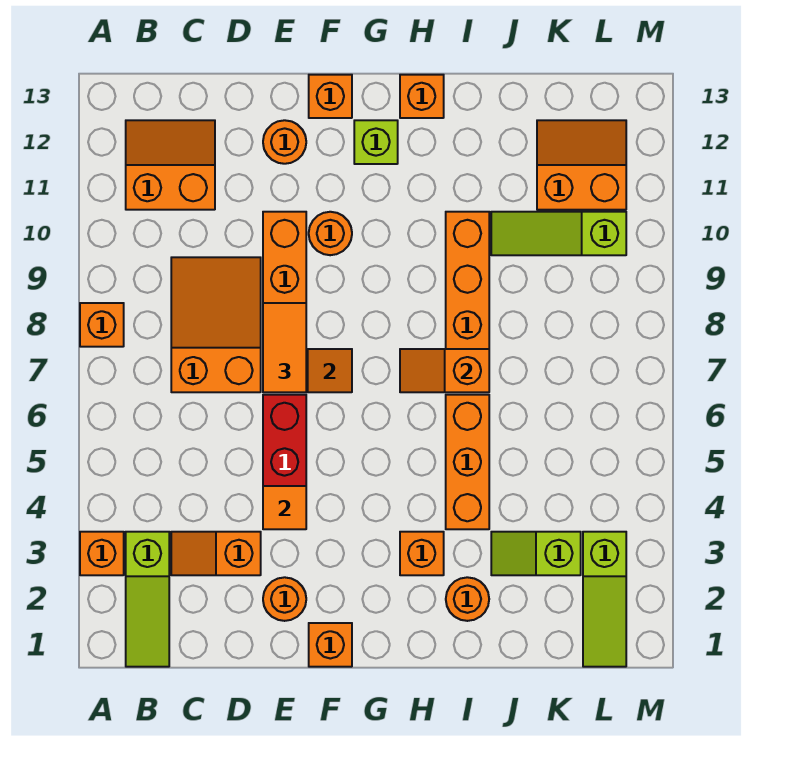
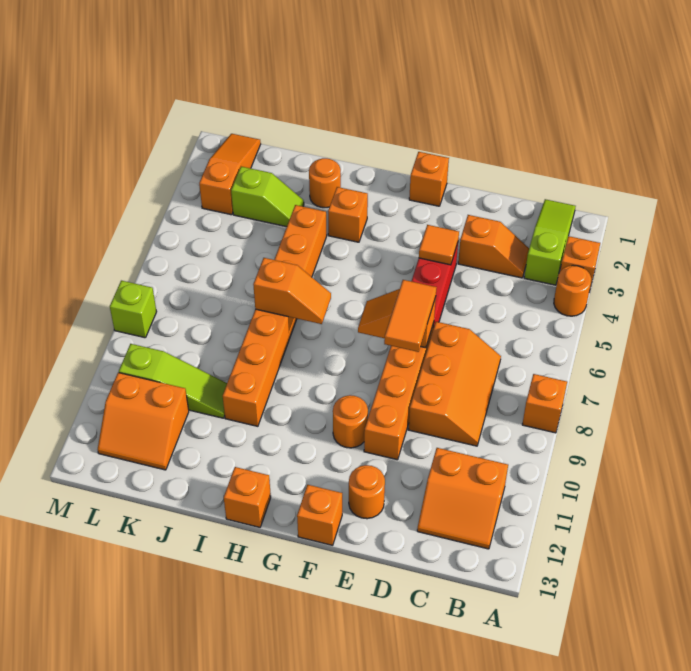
orange 2x3 slope [171,257,261,392] -> orange 2x3 slope turned to [408,322,501,446]
orange 1x1 round brick [263,577,306,621] -> orange 1x1 round brick moved to [554,265,591,316]
lime 1x1 brick [354,120,398,164] -> lime 1x1 brick moved to [110,281,157,338]
lime 1x3 slope [583,532,626,667] -> orange 1x3 slope [199,134,261,215]

